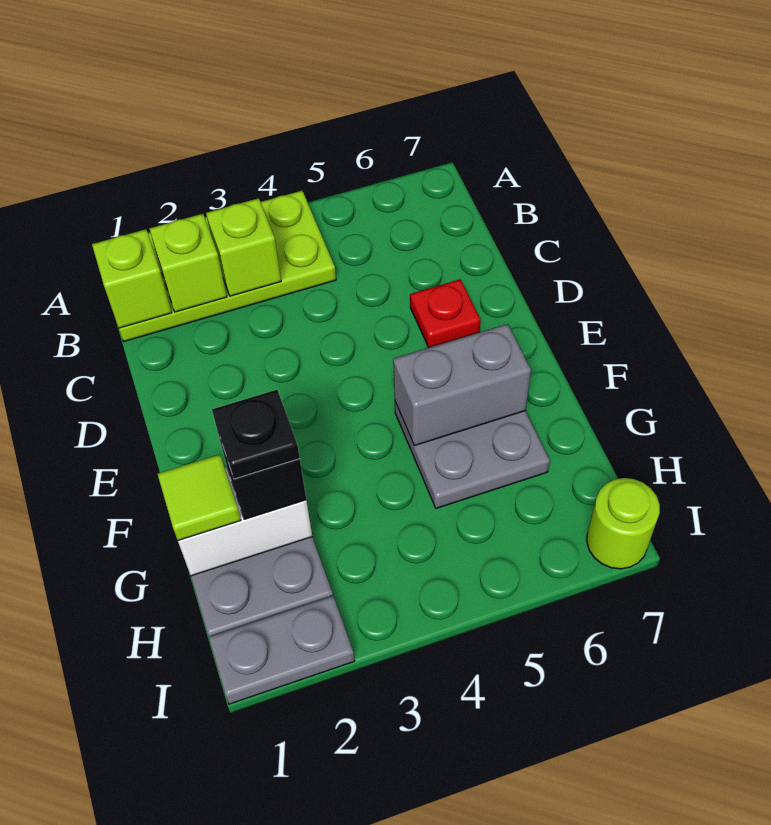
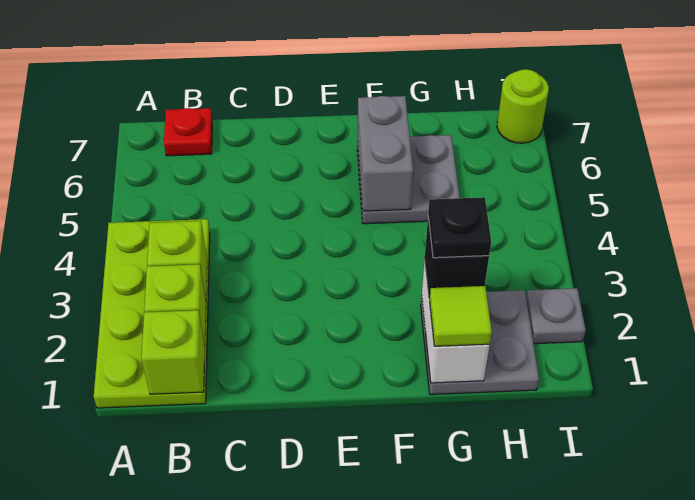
red 1x1 plate [410,279,480,348] -> red 1x1 plate moved to [164,108,212,156]
grey 1x2 plate [209,596,355,704] -> grey 1x1 plate [526,288,586,344]

